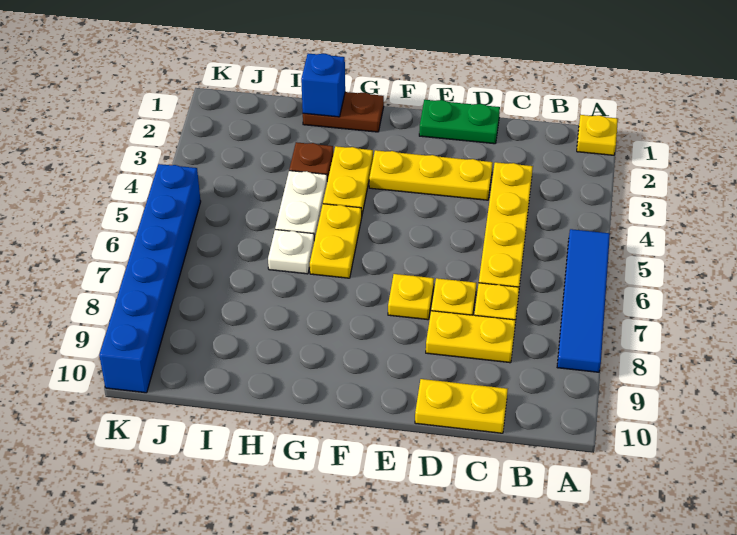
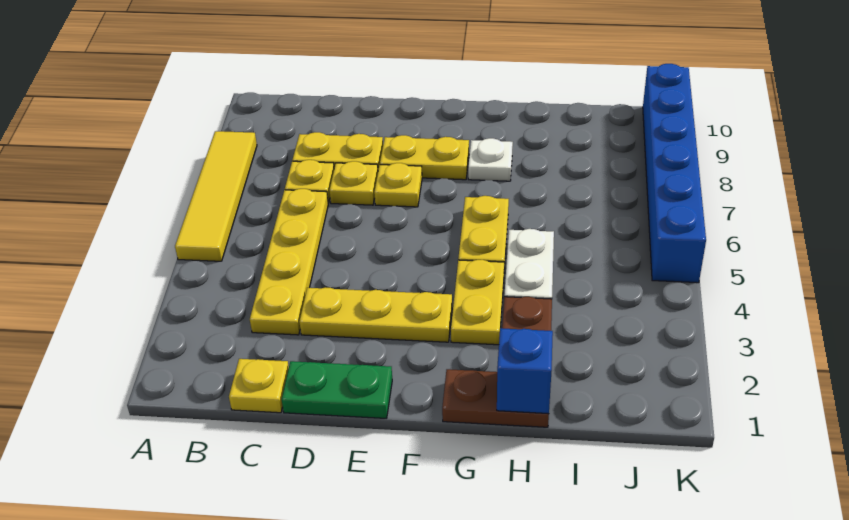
yellow 1x1 plate [577,115,618,155] -> yellow 1x1 plate moved to [229,359,289,413]
blue 1x4 tile [557,229,610,372] -> yellow 1x4 tile [175,131,257,261]
yellow 1x2 plate [415,379,508,433] -> yellow 1x2 plate moved to [380,135,469,180]
white 1x1 plate [268,230,314,274] -> white 1x1 plate moved to [468,138,513,181]

